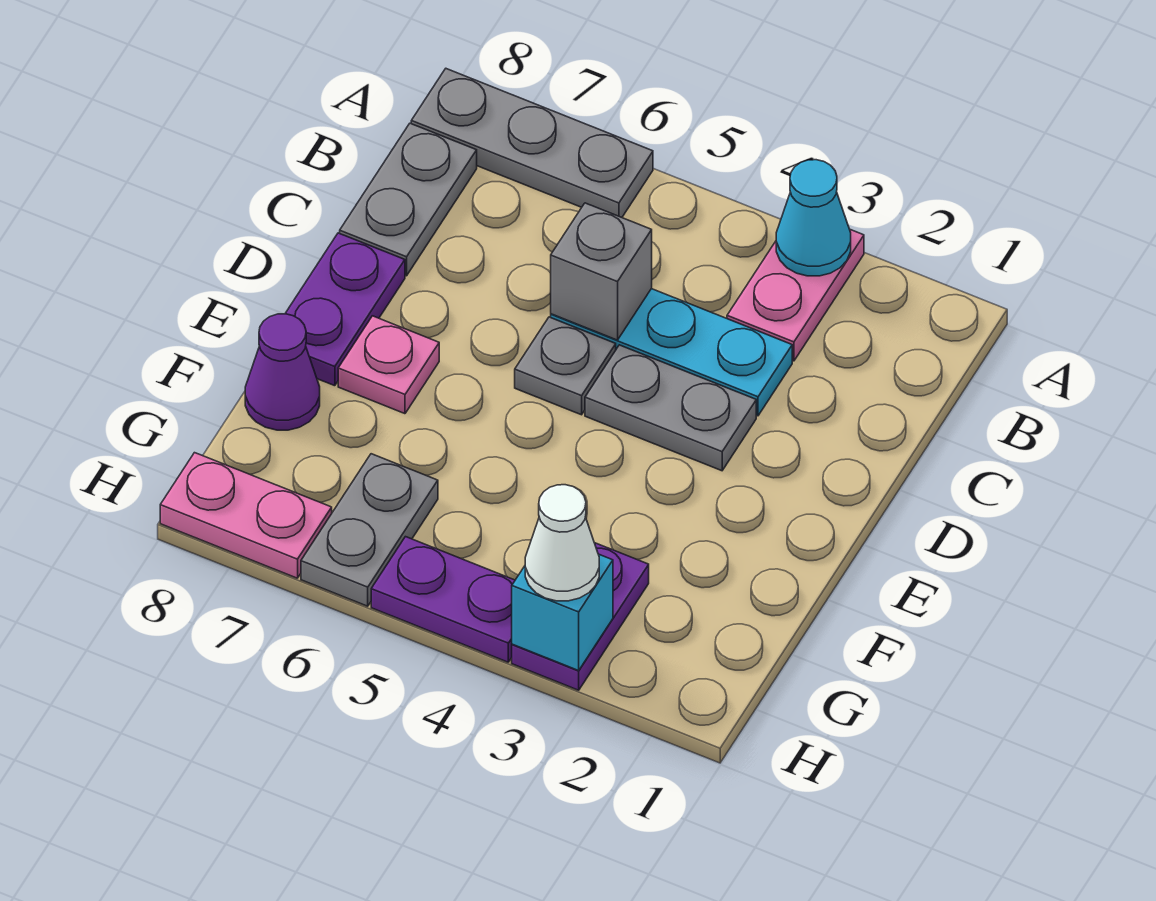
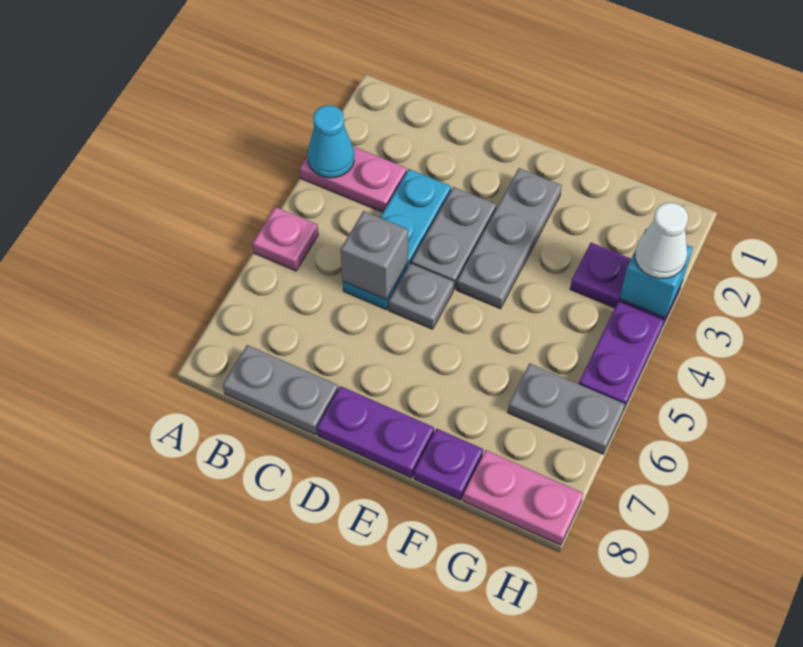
grey 1x3 plate [411,69,653,217] -> grey 1x3 plate moved to [457,168,562,309]
pink 1x1 plate [338,316,439,414] -> pink 1x1 plate moved to [253,207,318,271]
purple 1x1 cone [245,314,320,430] -> purple 1x1 plate [414,429,483,500]
pink 1x2 plate [160,453,332,578] -> pink 1x2 plate turned to [463,450,583,545]

